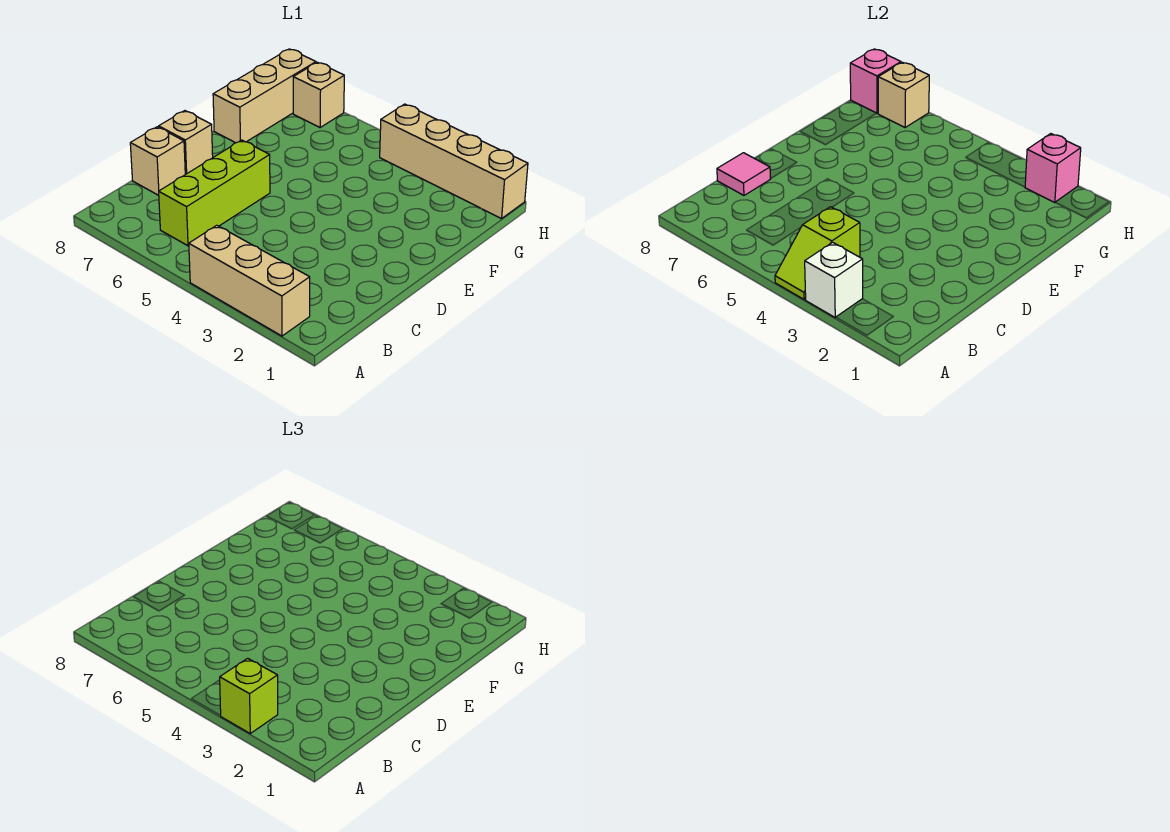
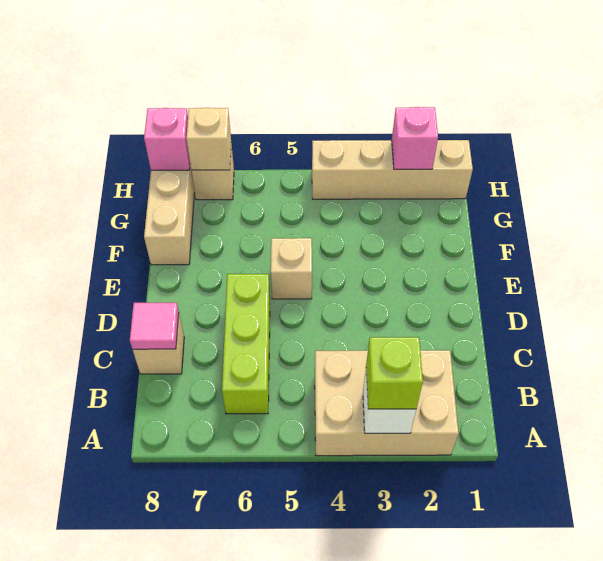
tan 1x3 brick [189,225,310,336] -> tan 2x3 brick [315,350,459,456]
lime 1x2 slope [775,207,860,299] -> none
tan 1x1 brick [159,111,213,174] -> tan 1x1 brick moved to [271,238,312,299]

